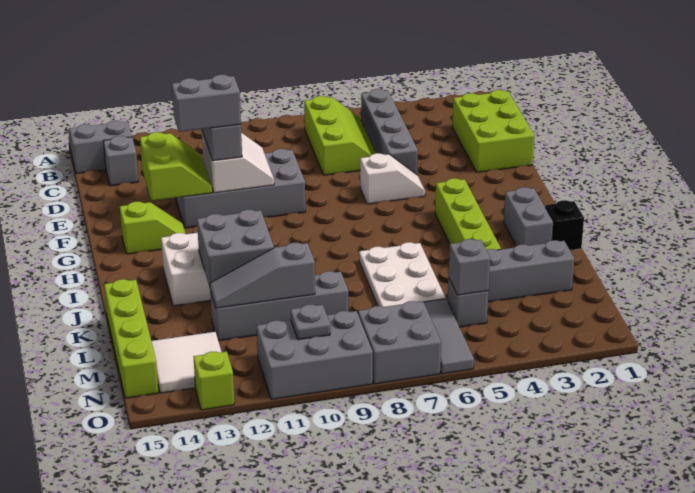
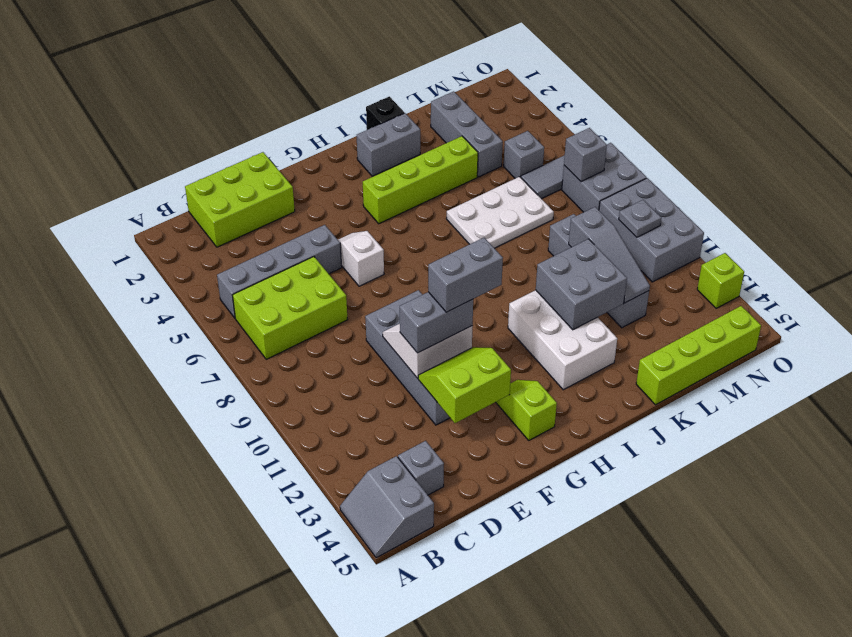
lime 2x3 slope [304,96,376,175] -> lime 2x3 brick [233,257,348,359]
grey 1x2 brick [172,75,241,132] -> grey 1x2 brick turned to [428,238,503,312]
grey 1x1 brick [449,239,490,295] -> grey 1x1 brick moved to [564,128,607,182]
white 2x2 tile [151,332,221,393] -> none

